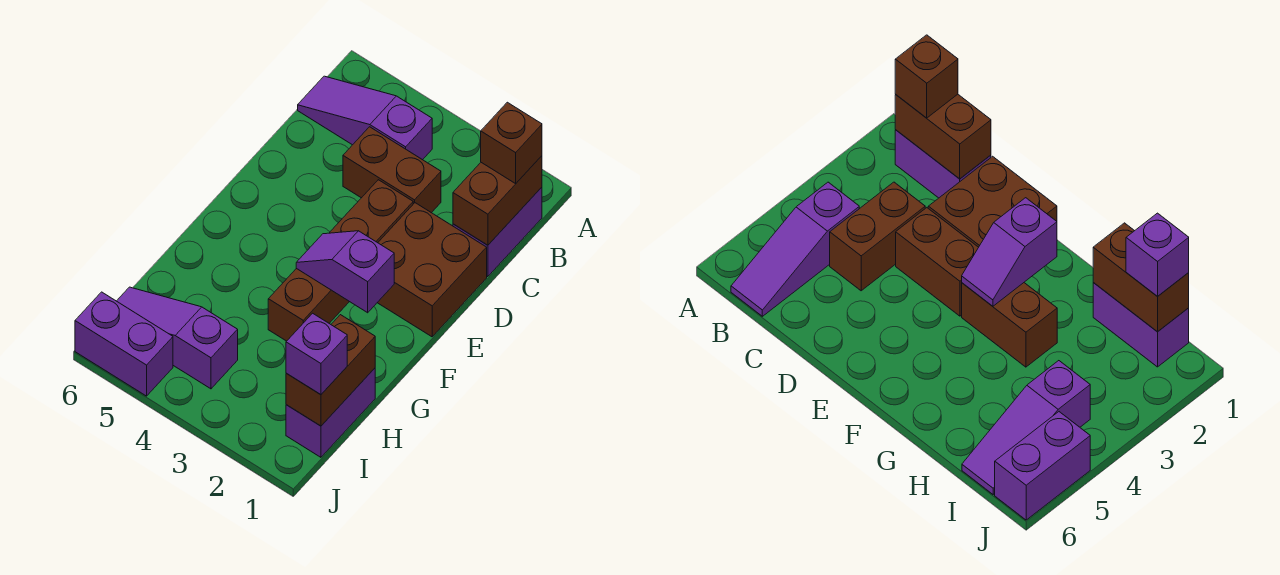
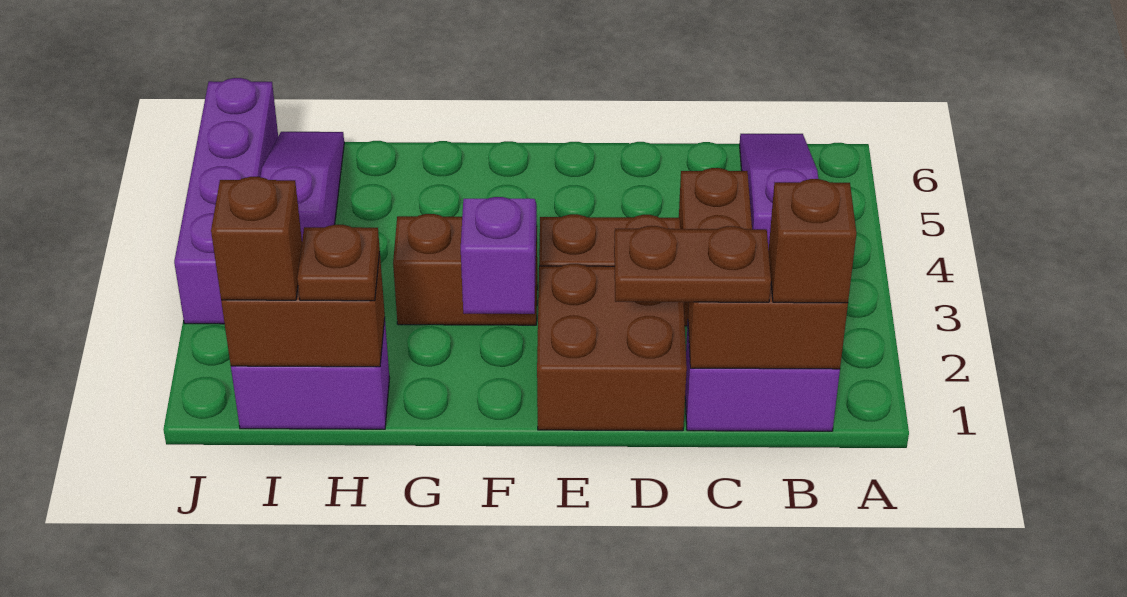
none -> brown 1x2 plate [614,226,771,302]
none -> brown 1x1 plate [297,225,380,301]
purple 1x1 brick [286,313,347,395] -> brown 1x1 brick [211,177,302,300]
purple 1x2 brick [75,292,173,396] -> purple 1x4 brick [174,78,278,324]

